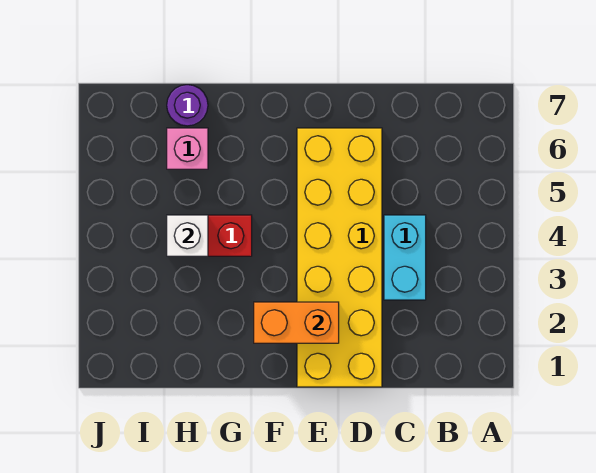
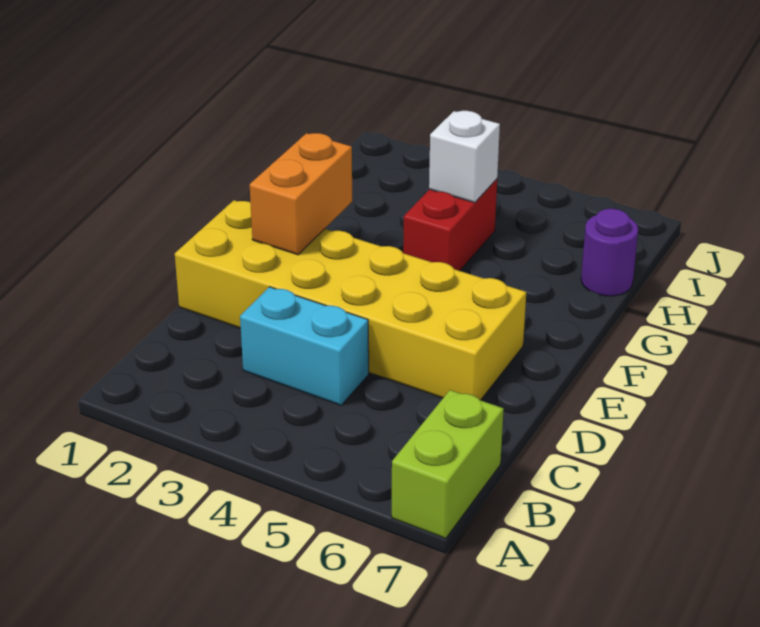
none -> lime 1x2 brick [392,390,504,538]
pink 1x1 brick [167,128,208,169] -> none

